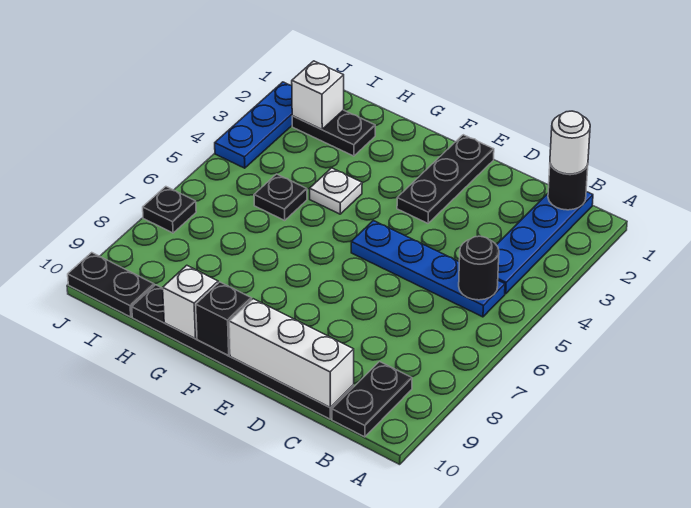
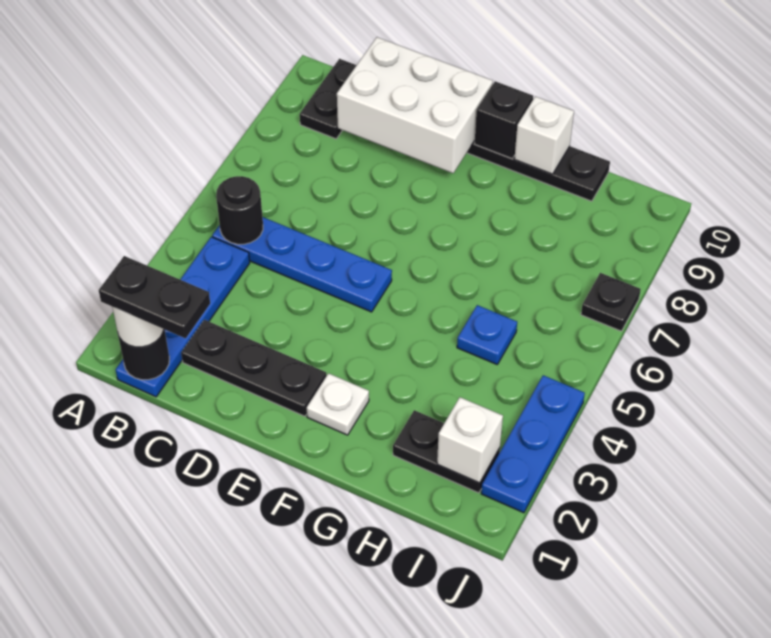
white 1x3 brick [229,299,354,408] -> white 2x3 brick [337,37,493,173]
black 1x3 plate [397,135,494,223] -> black 1x3 plate turned to [181,320,327,416]
white 1x1 plate [310,168,362,214] -> white 1x1 plate moved to [307,373,369,435]
black 1x1 plate [254,174,307,220] -> blue 1x1 plate [457,305,517,364]
black 1x2 plate [68,253,154,317] -> black 1x2 plate moved to [99,256,210,338]

